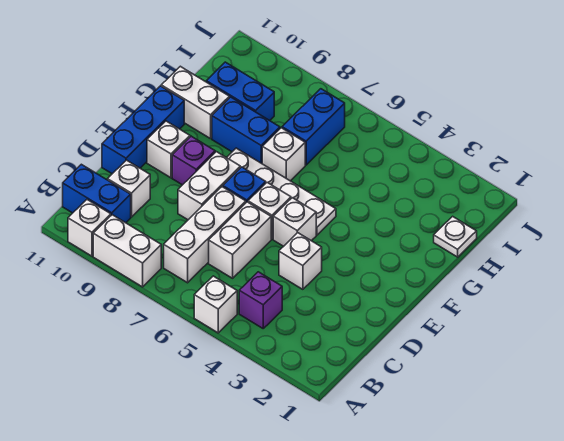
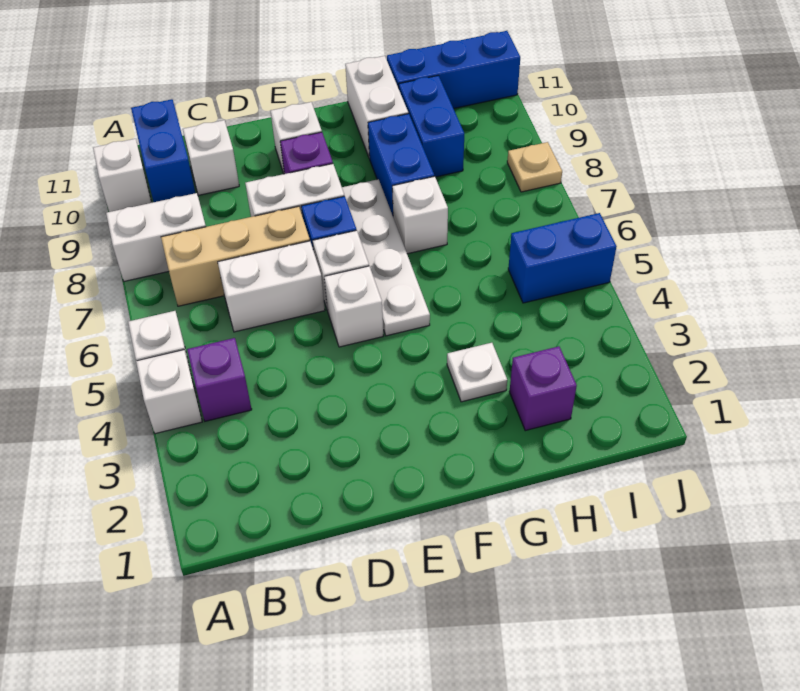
white 1x2 brick [93,215,161,287] -> white 1x2 brick turned to [106,193,206,281]
white 1x3 brick [164,187,246,283] -> tan 1x3 brick [161,206,310,306]
white 1x1 brick [279,233,322,289] -> white 1x1 brick moved to [136,350,202,434]
blue 1x3 brick [102,86,184,174] -> blue 1x3 brick moved to [387,31,520,109]
white 1x1 plate [434,216,477,257] -> white 1x1 plate moved to [447,343,507,402]
none -> purple 1x1 brick [509,346,577,431]
blue 1x2 brick [282,89,345,165] -> blue 1x2 brick moved to [508,213,617,303]
none -> tan 1x1 plate [507,142,562,192]

